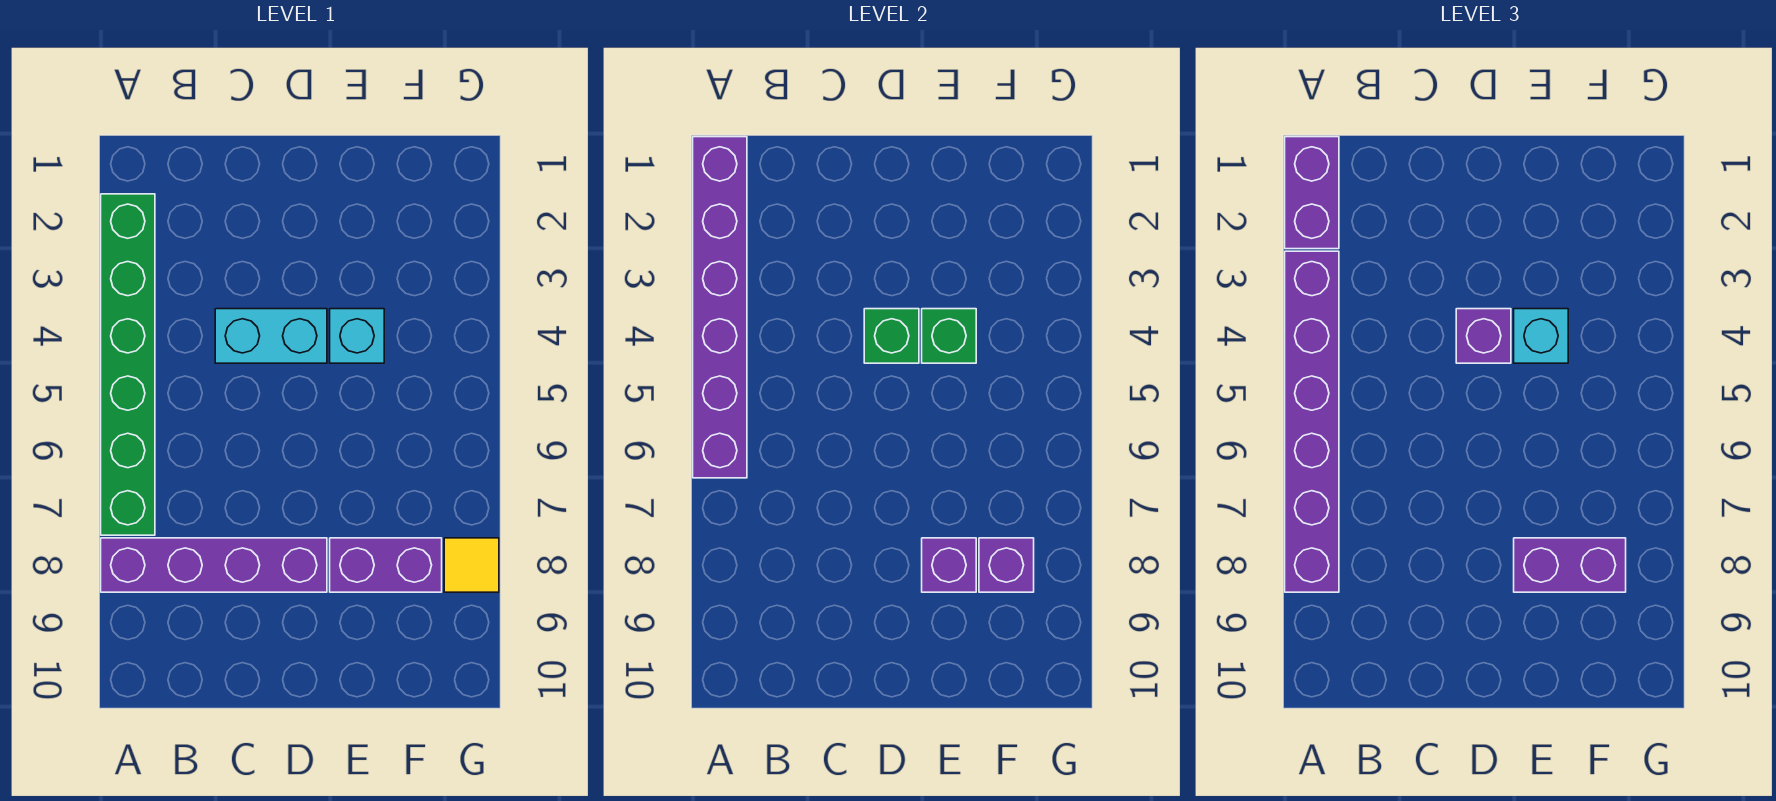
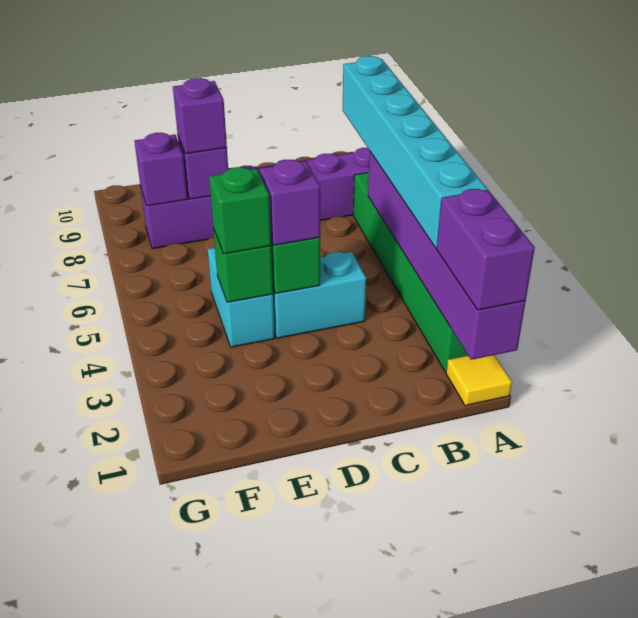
purple 1x6 brick [1285,251,1339,592] -> cyan 1x6 brick [343,56,487,248]
cyan 1x1 brick [330,309,384,363] -> cyan 1x2 brick [208,248,275,347]
cyan 1x1 brick [1514,309,1568,363] -> green 1x1 brick [209,167,271,254]
purple 1x2 brick [1514,538,1626,592] -> purple 1x1 brick [173,78,227,154]
yellow 1x1 tile [444,538,499,592] -> yellow 1x1 tile moved to [446,355,512,406]

